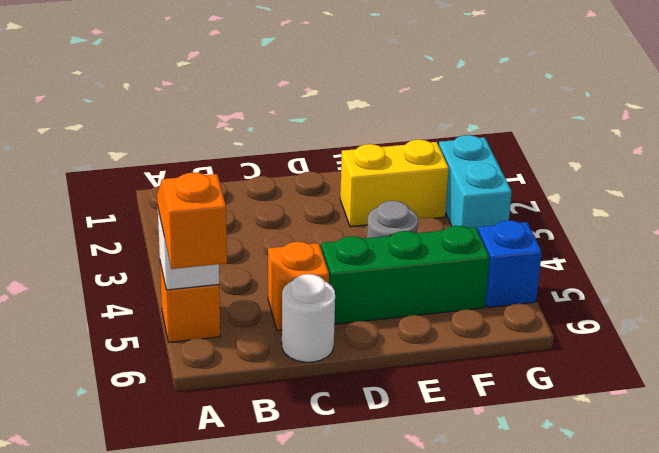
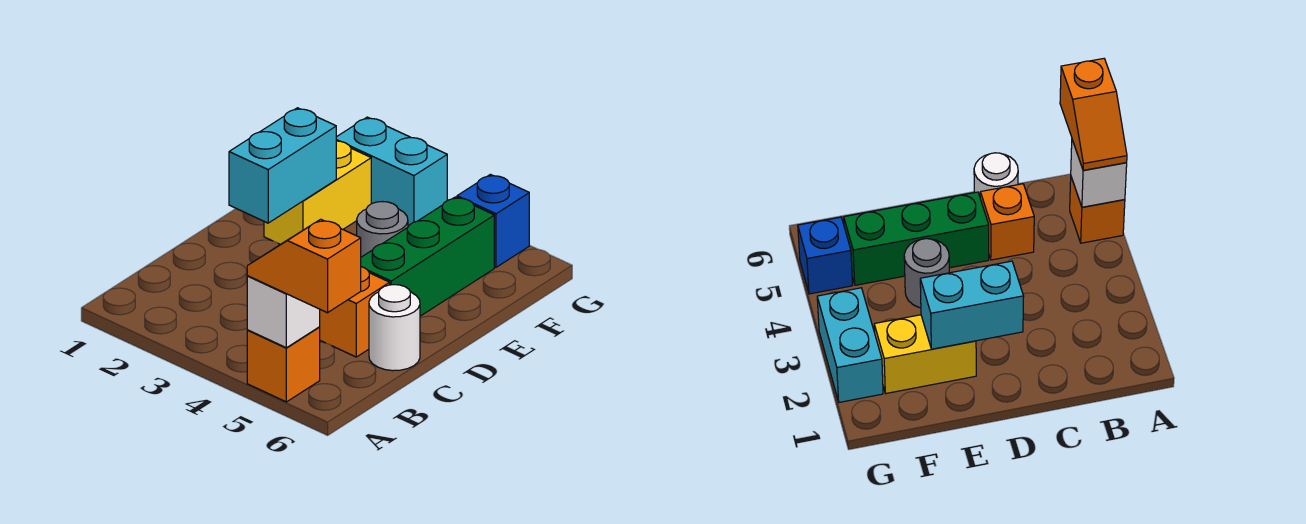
none -> cyan 1x2 brick [229,108,336,223]

